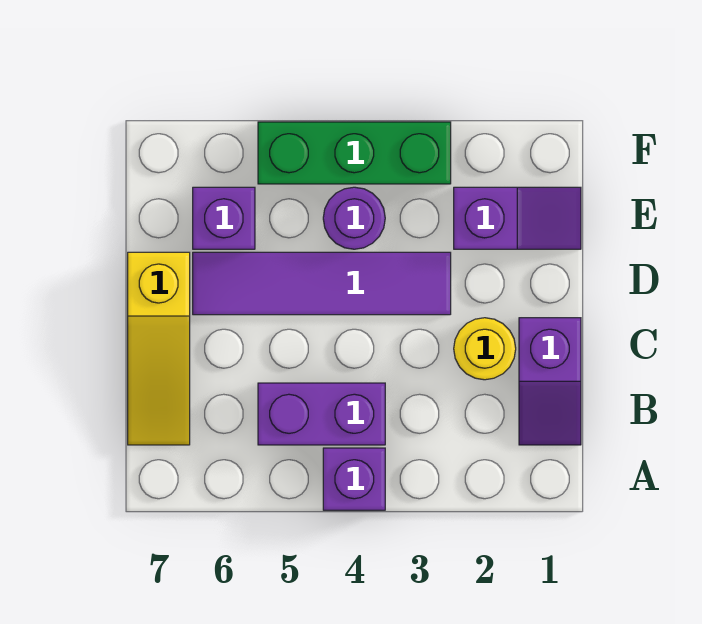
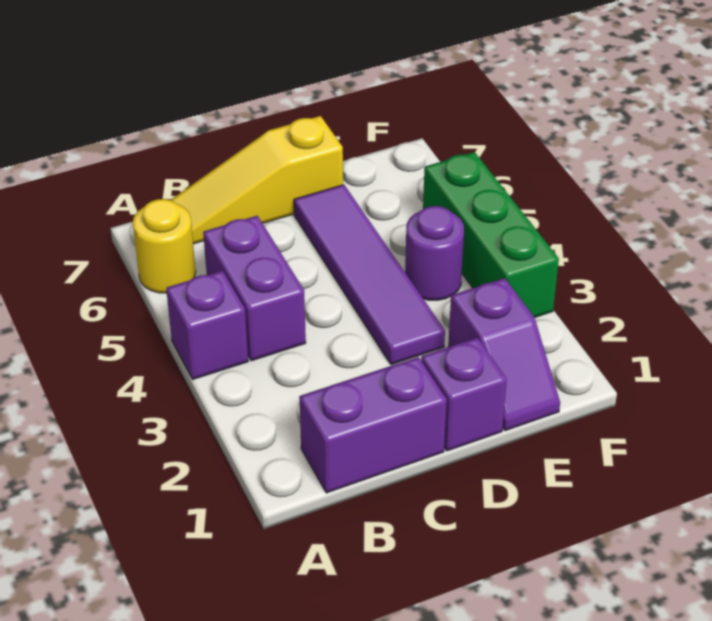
purple 1x2 slope [519,318,581,445] -> purple 1x2 brick [299,357,447,493]
yellow 1x1 round brick [454,318,516,380] -> yellow 1x1 round brick moved to [133,199,196,293]
purple 1x1 brick [193,187,255,249] -> purple 1x1 brick moved to [421,338,507,451]

